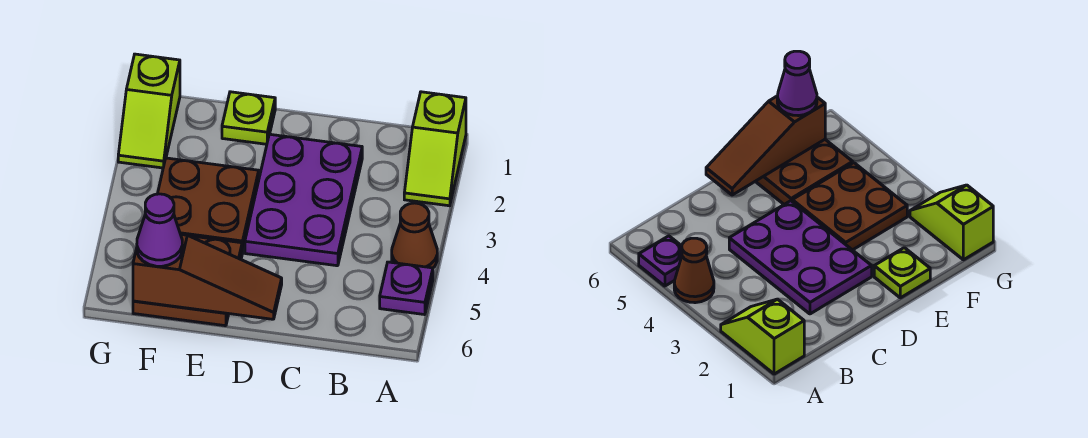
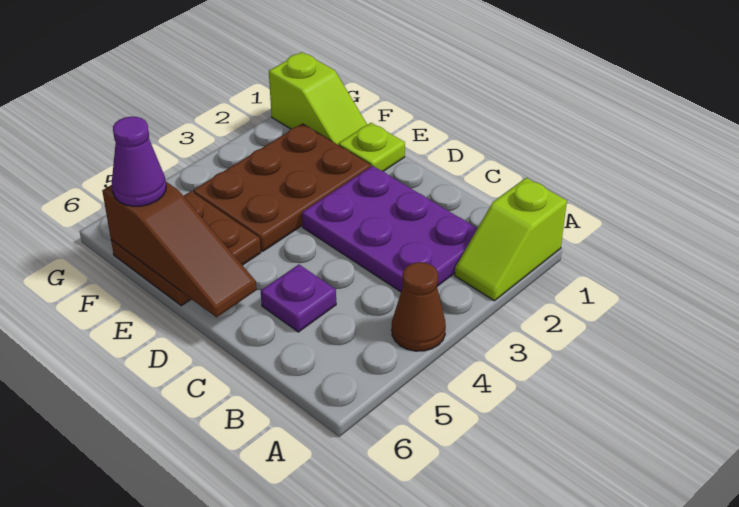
purple 1x1 plate [380,262,433,315] -> purple 1x1 plate moved to [261,264,336,332]
purple 2x3 plate [245,134,362,266] -> purple 2x3 plate turned to [302,166,477,292]
brown 2x2 plate [158,158,259,253] -> brown 2x3 plate [193,124,371,251]
lime 1x2 slope [118,54,180,168] -> lime 1x2 slope turned to [269,52,367,145]

